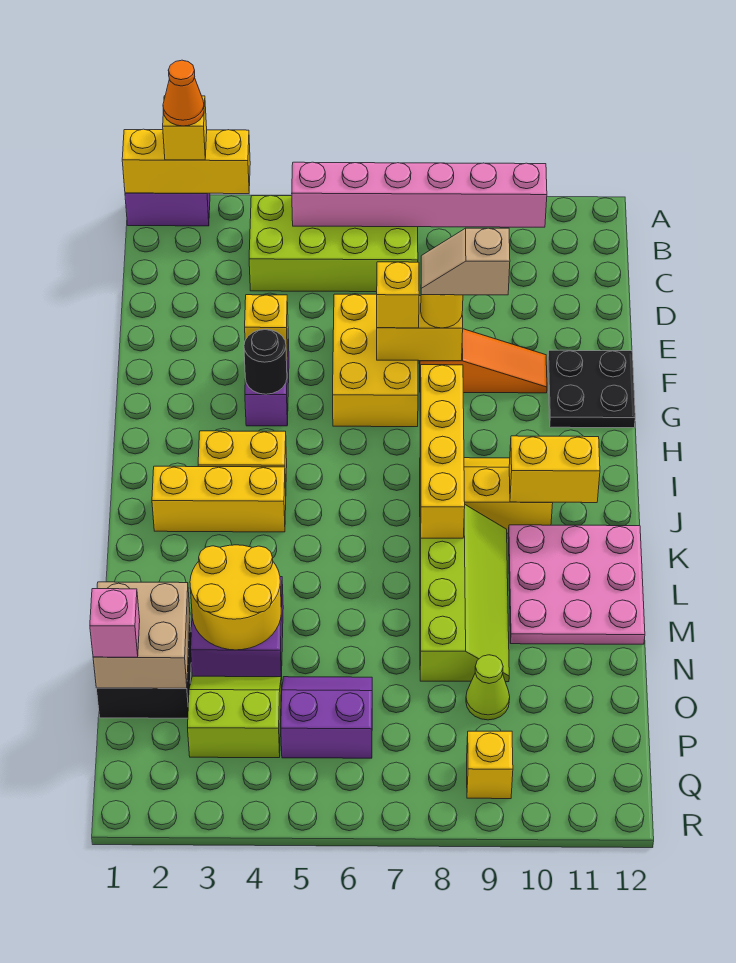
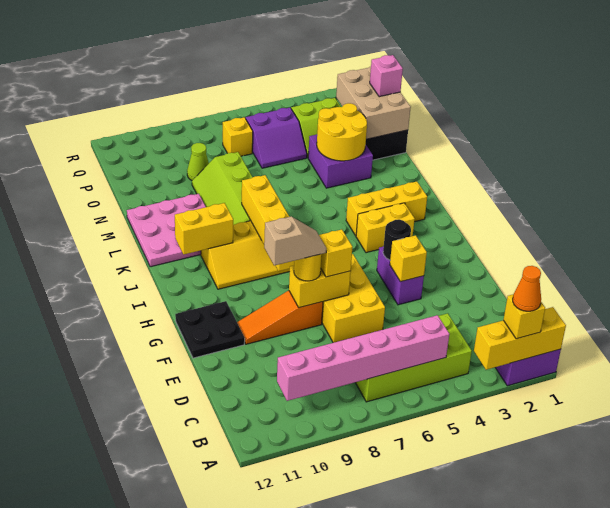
tan 2x2 brick [93,582,190,688] -> tan 2x3 brick [336,66,411,139]
yellow 1x1 brick [467,731,513,799] -> yellow 1x1 brick moved to [223,117,253,156]

